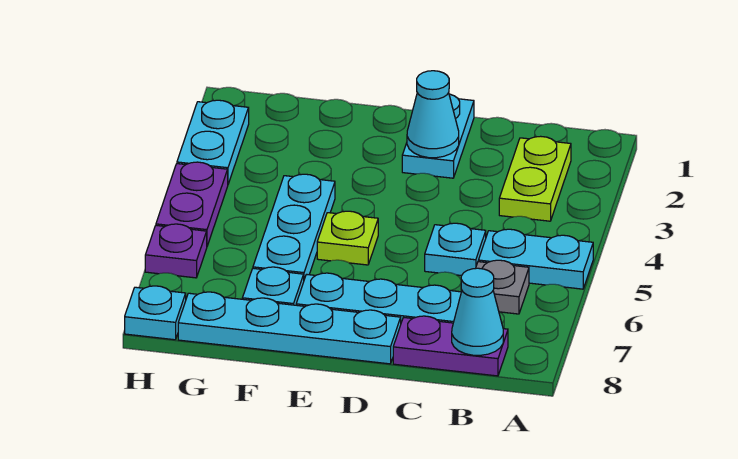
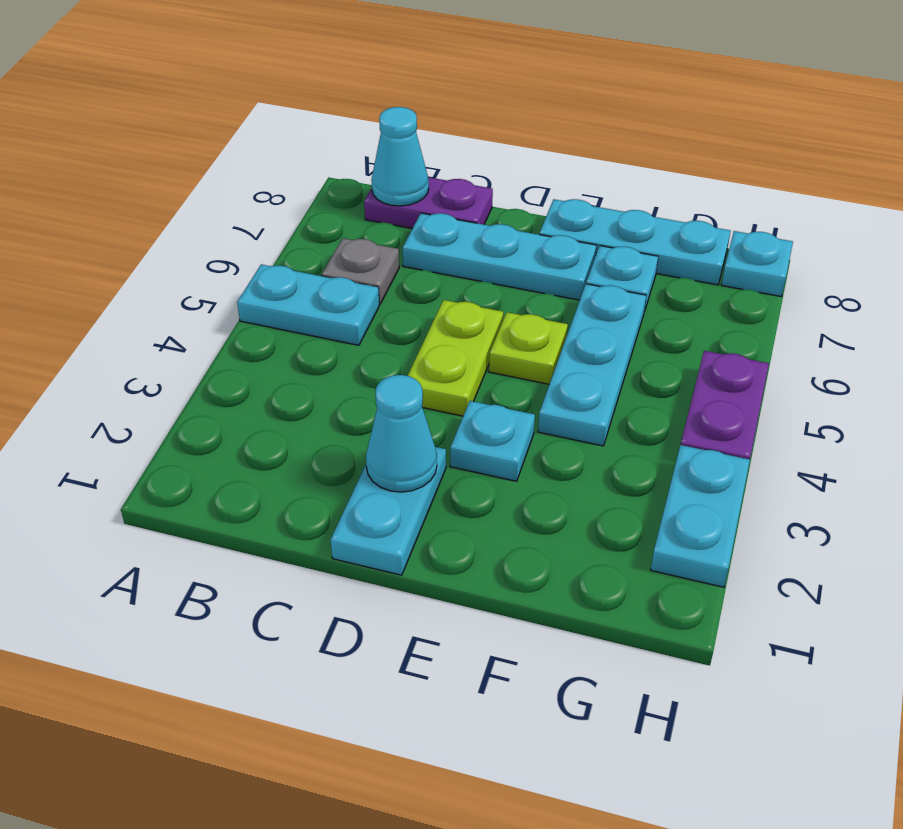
lime 1x2 plate [499,136,571,221] -> lime 1x2 plate moved to [408,300,503,416]
cyan 1x1 plate [425,223,486,276] -> cyan 1x1 plate moved to [450,401,535,481]
cyan 1x4 plate [178,292,401,364] -> cyan 1x3 plate [539,199,731,285]
purple 1x1 plate [145,224,207,278] -> none

